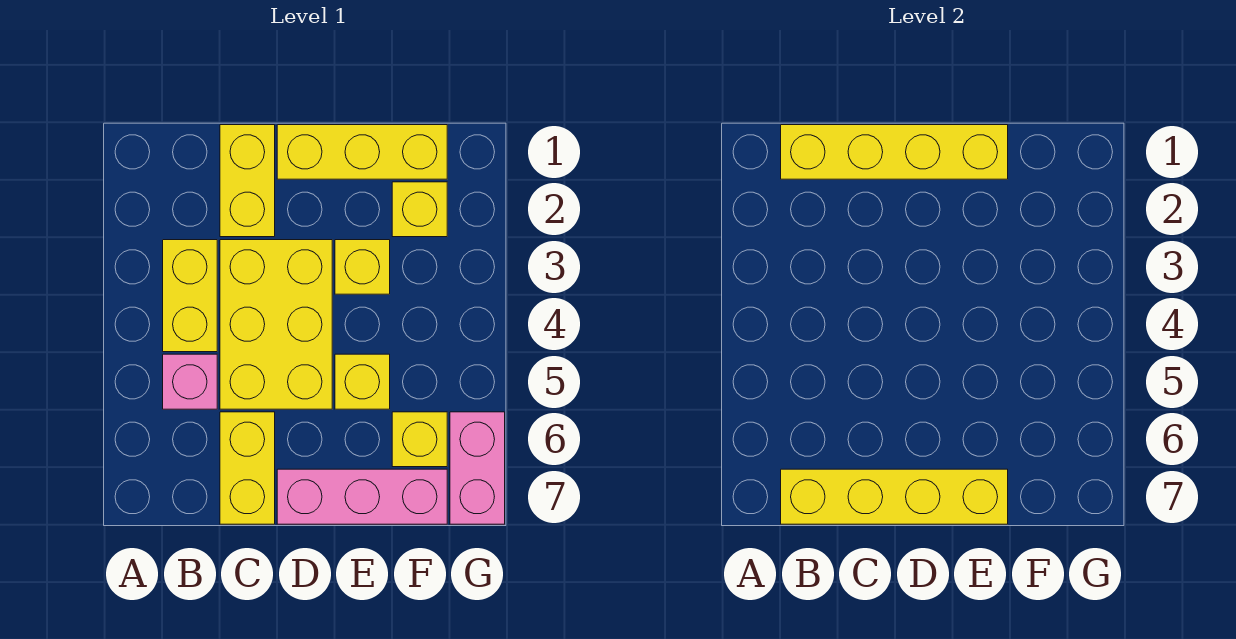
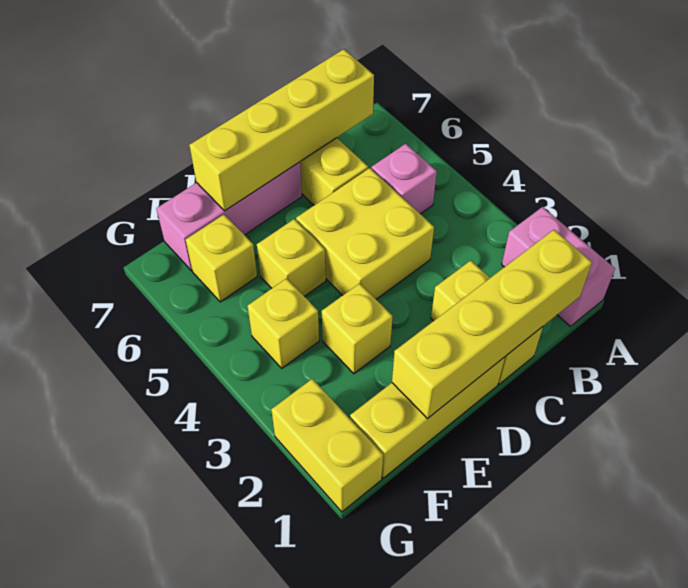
yellow 1x2 brick [163,240,217,352] -> yellow 1x2 brick moved to [271,379,383,512]
yellow 2x3 brick [220,240,332,409] -> yellow 2x2 brick [296,168,434,299]
yellow 1x1 brick [392,182,447,237] -> yellow 1x1 brick moved to [248,278,319,368]
pink 1x2 brick [450,412,505,524] -> pink 1x2 brick moved to [502,207,615,326]

